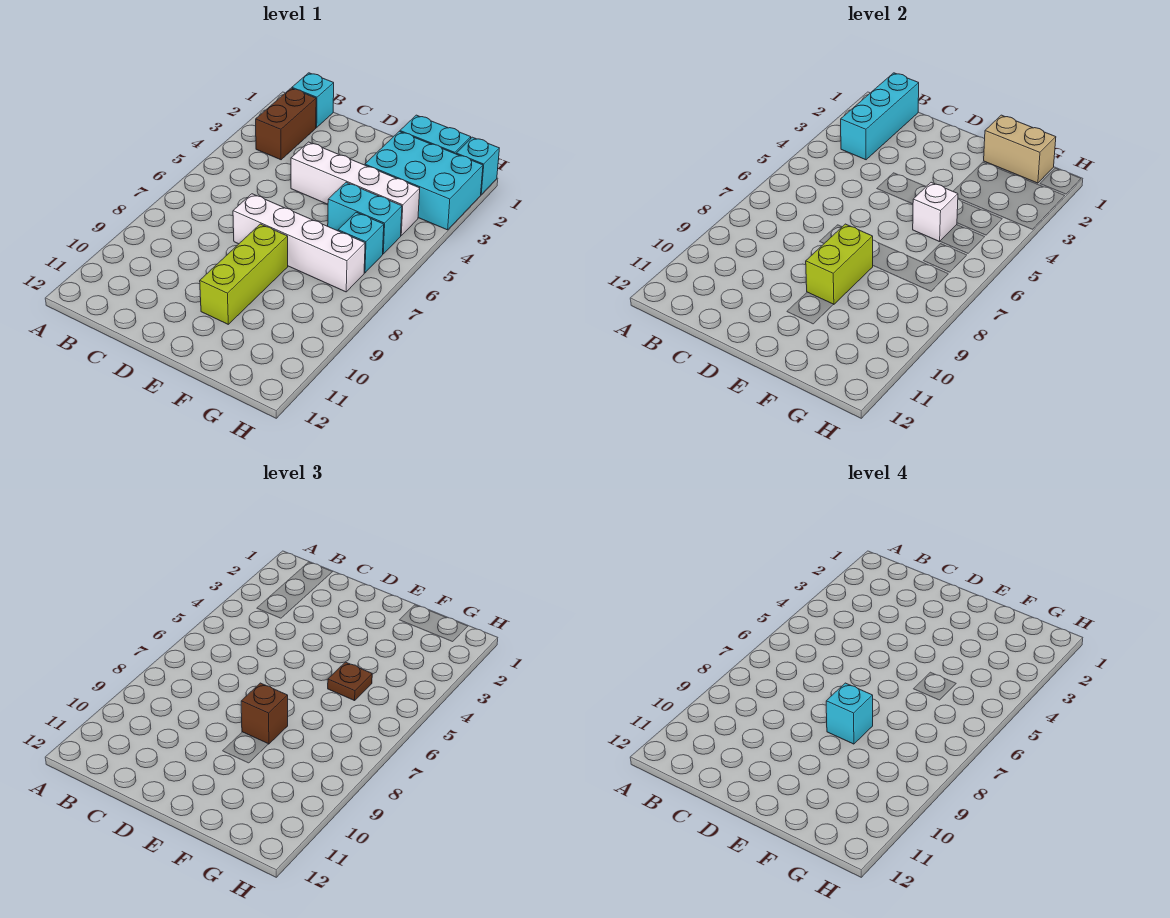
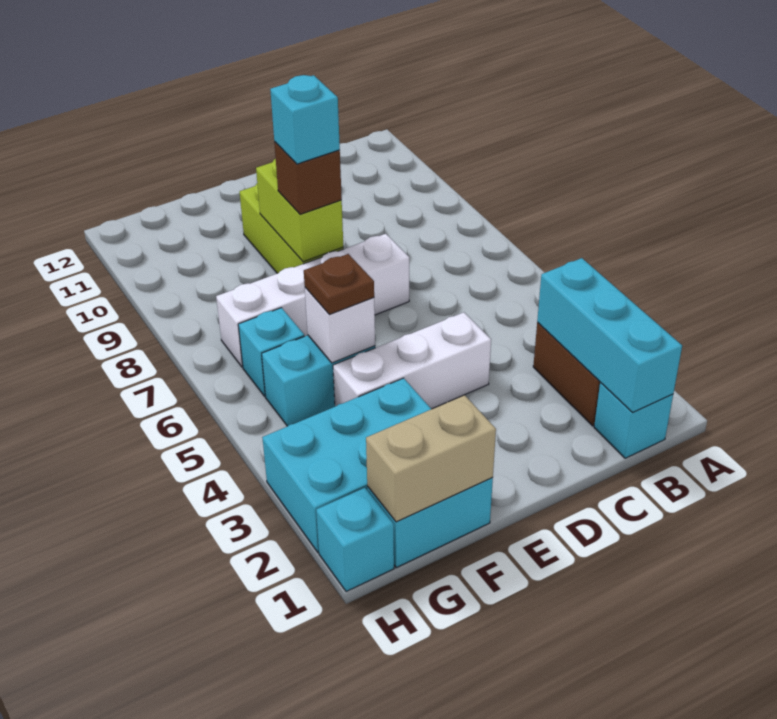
white 1x4 brick [291,142,420,235] -> white 1x3 brick [333,312,491,409]

